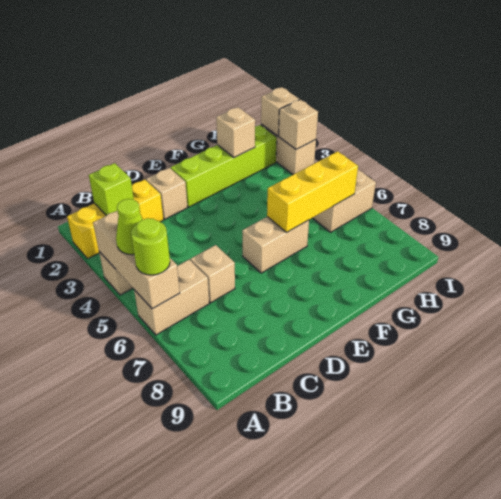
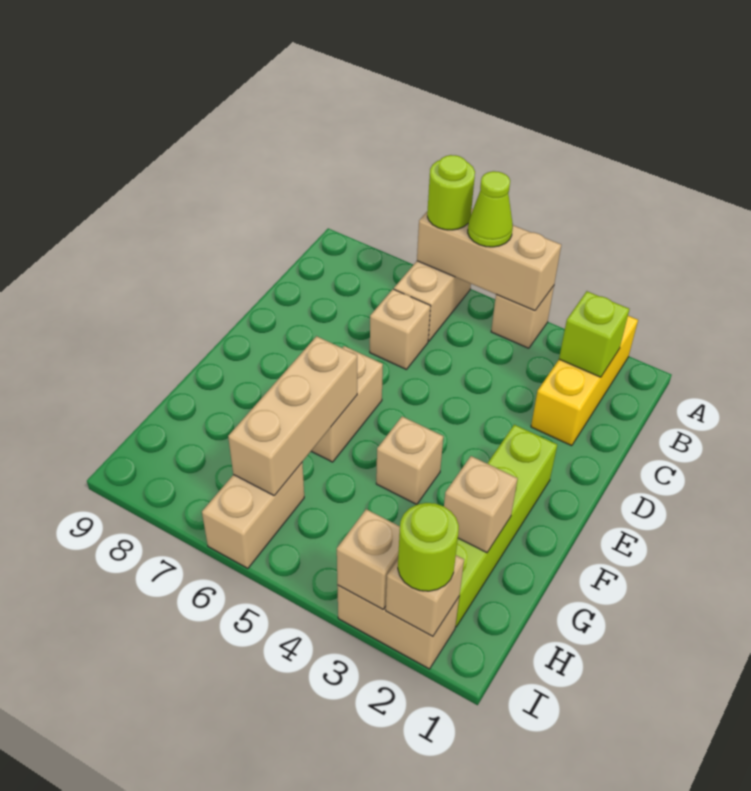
tan 1x1 brick [146,168,188,219] -> tan 1x1 brick moved to [376,417,443,504]
yellow 1x3 brick [267,151,358,233] -> tan 1x3 brick [228,336,357,496]
none -> lime 1x1 round brick [398,503,459,591]

